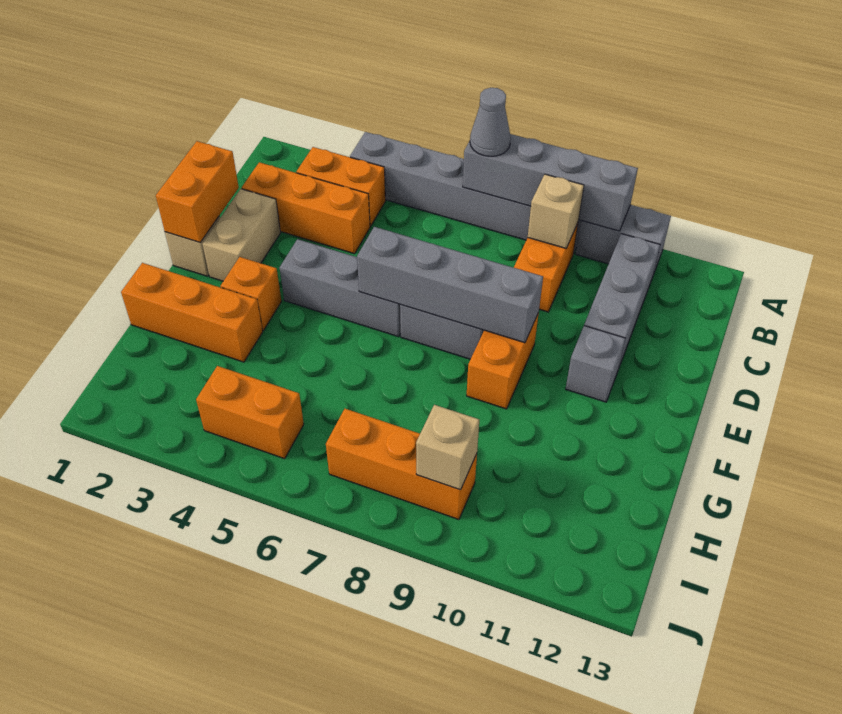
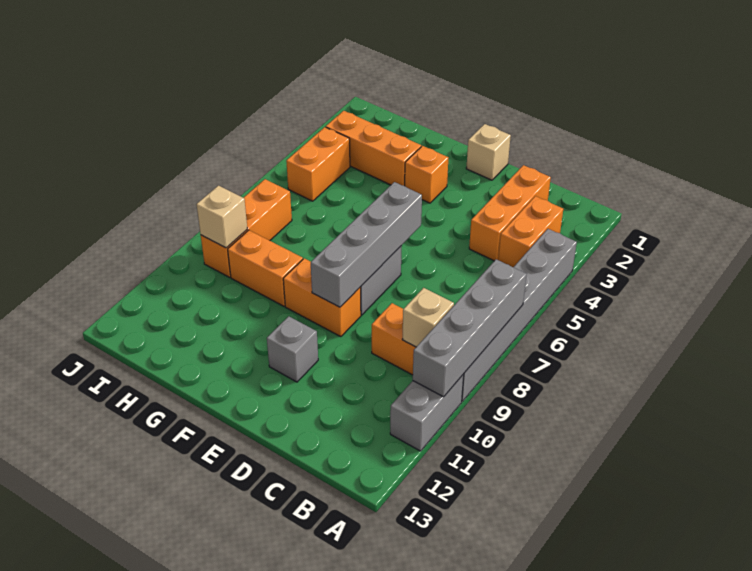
grey 1x1 cone [470,88,511,156] -> none
grey 1x3 brick [584,234,660,367] -> none
orange 1x2 brick [156,141,239,242] -> orange 1x2 brick moved to [228,230,303,306]
tan 1x2 brick [203,189,280,281] -> none
grey 1x3 brick [280,239,401,337] -> none
orange 1x3 brick [121,263,263,362] -> orange 1x3 brick turned to [326,111,421,186]

